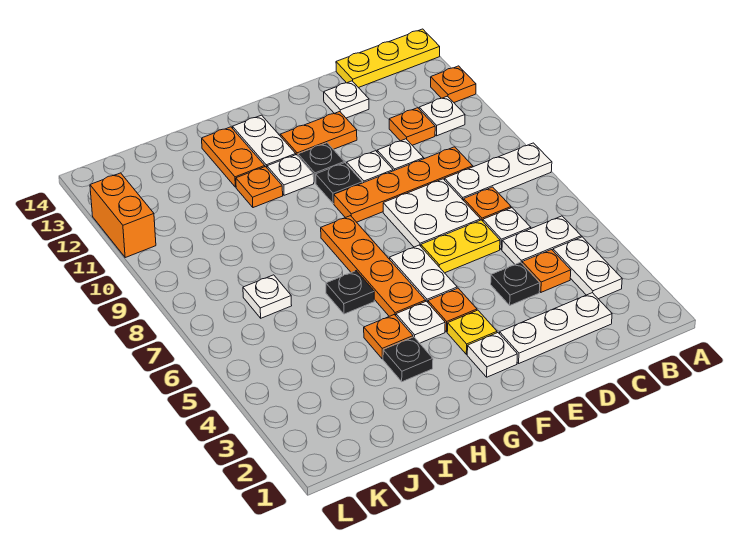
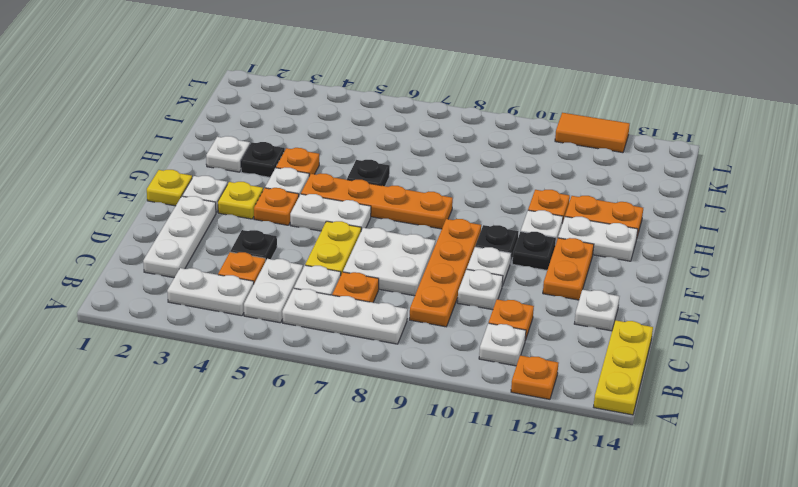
white 1x3 plate [445,143,552,201] -> white 1x3 plate turned to [282,288,408,344]
none -> yellow 1x1 plate [147,170,192,206]
white 1x1 plate [243,275,292,318] -> white 1x1 plate moved to [206,136,250,172]
orange 1x2 brick [90,173,156,257] -> orange 1x2 tile [555,113,630,153]

